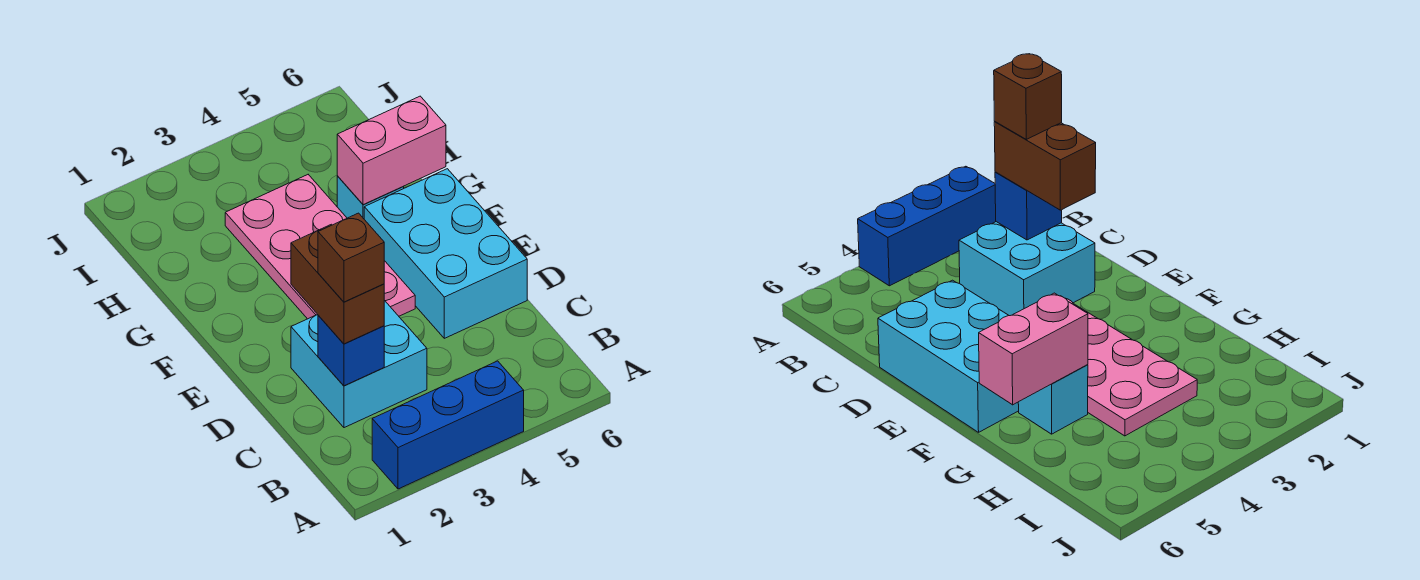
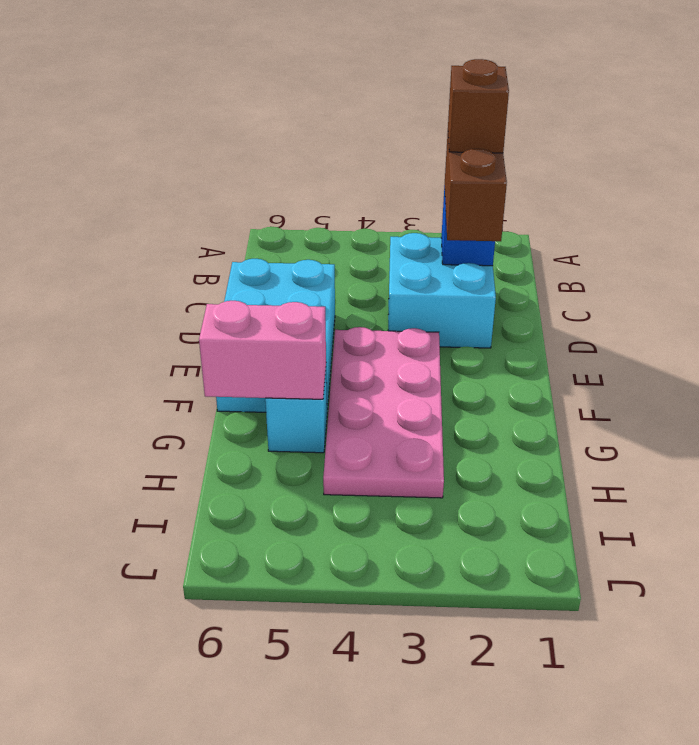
blue 1x3 brick [372,361,524,489] -> none

